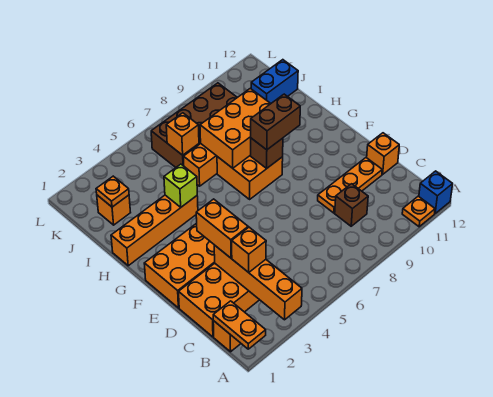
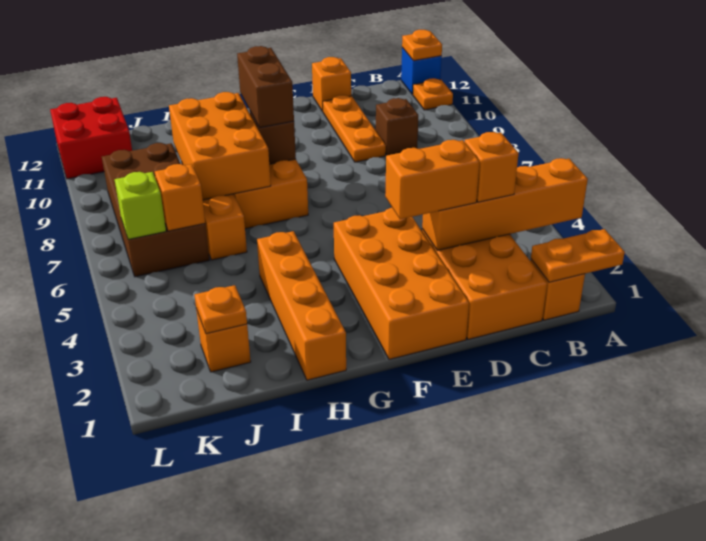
none -> orange 1x1 plate [402,30,442,61]
lime 1x1 brick [164,164,197,207] -> lime 1x1 brick moved to [115,172,166,239]
blue 1x2 brick [251,60,298,103] -> none
none -> red 2x2 brick [50,97,132,179]

